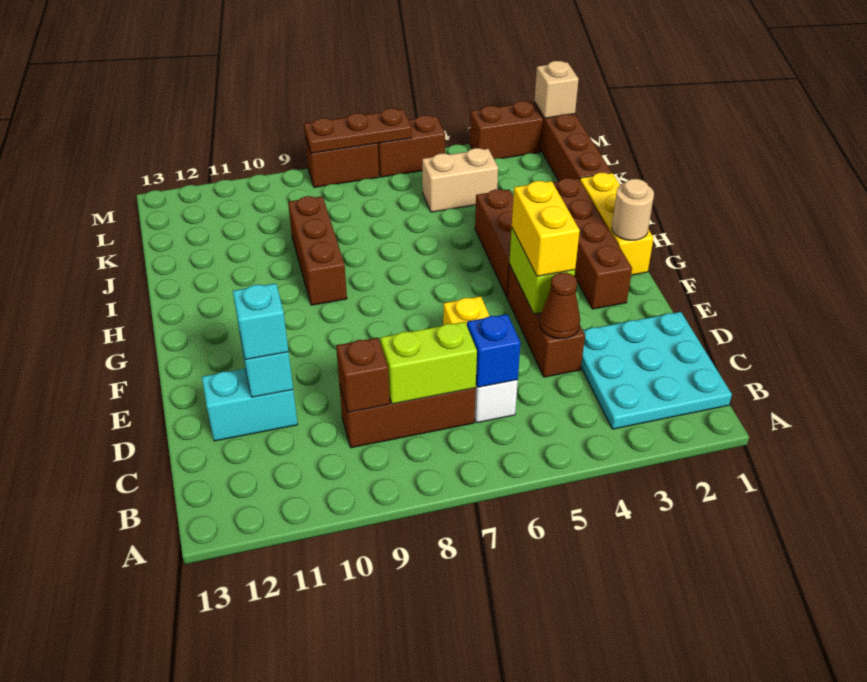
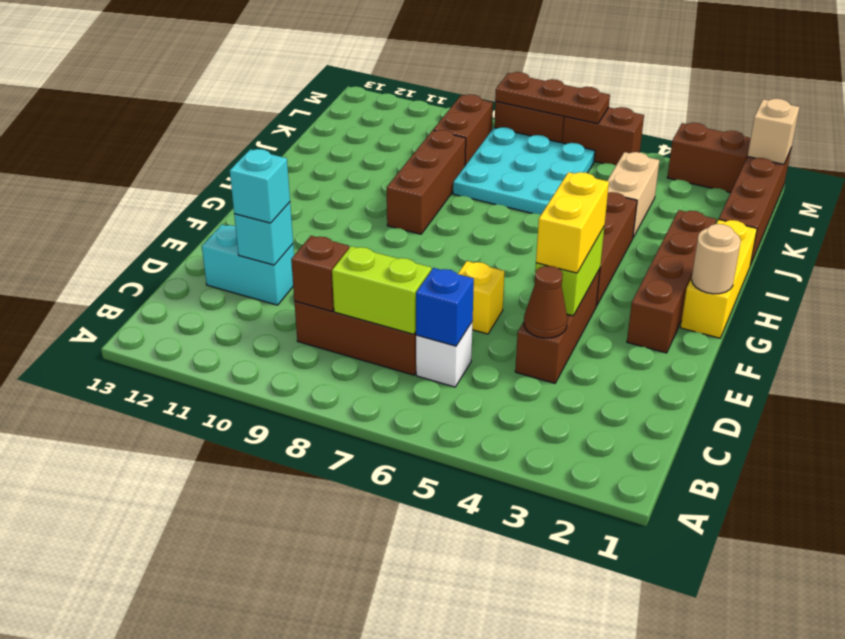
cyan 3x3 plate [581,312,732,429] -> cyan 3x3 plate moved to [453,127,595,215]
tan 1x2 brick [422,148,498,212] -> tan 1x2 brick turned to [607,152,659,237]
none -> brown 1x2 brick [433,94,493,165]

